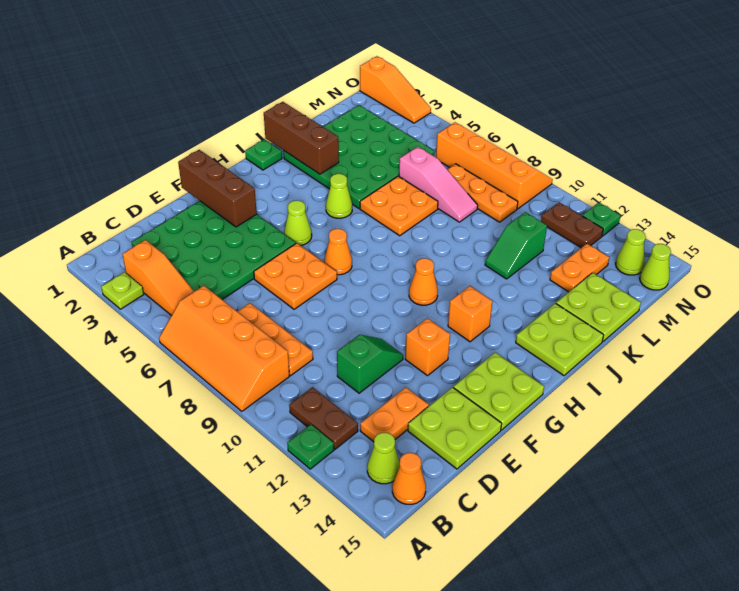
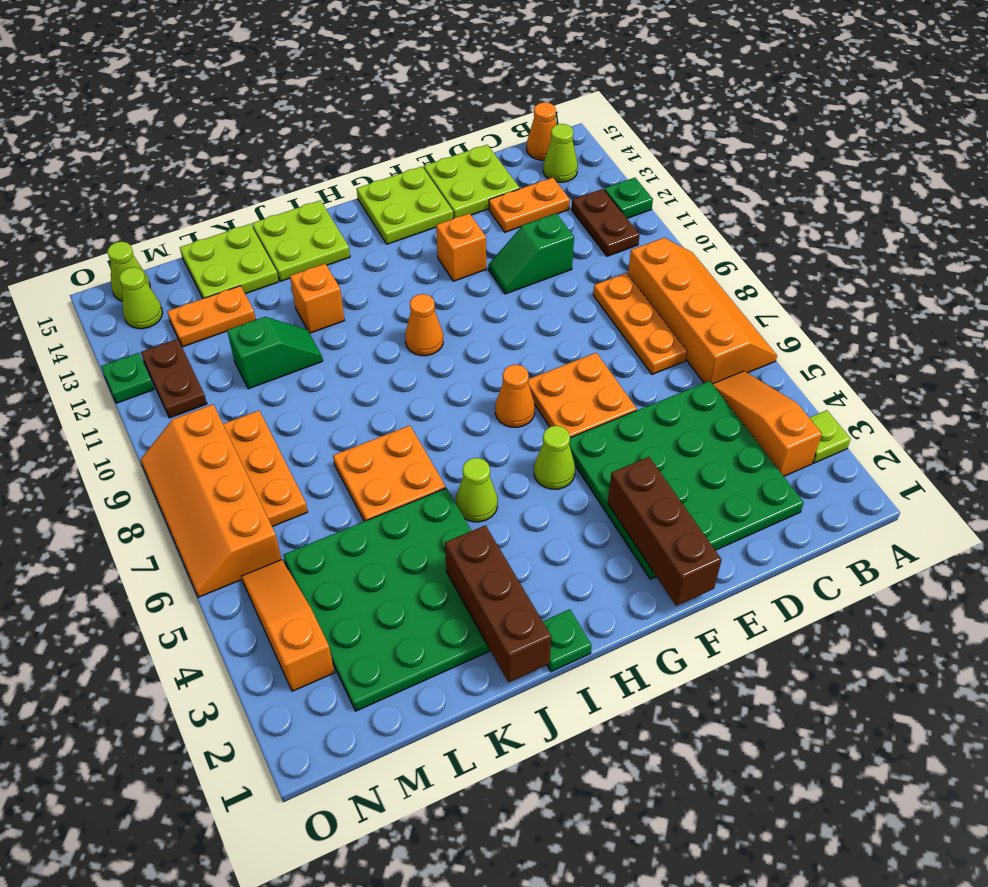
orange 1x1 brick [448,286,493,342] -> orange 1x1 brick moved to [290,264,344,333]
pink 1x3 slope [399,147,478,222] -> none
orange 1x3 slope [360,56,431,123] -> orange 1x3 slope moved to [241,560,335,691]

